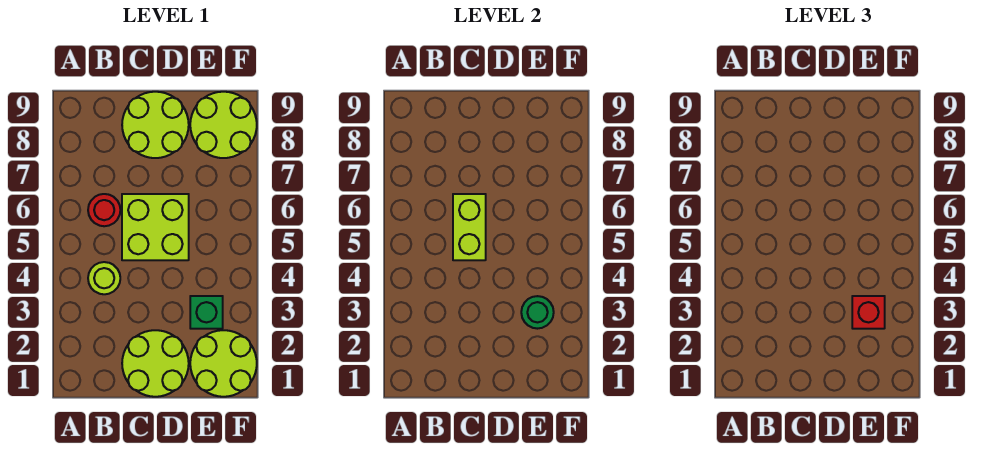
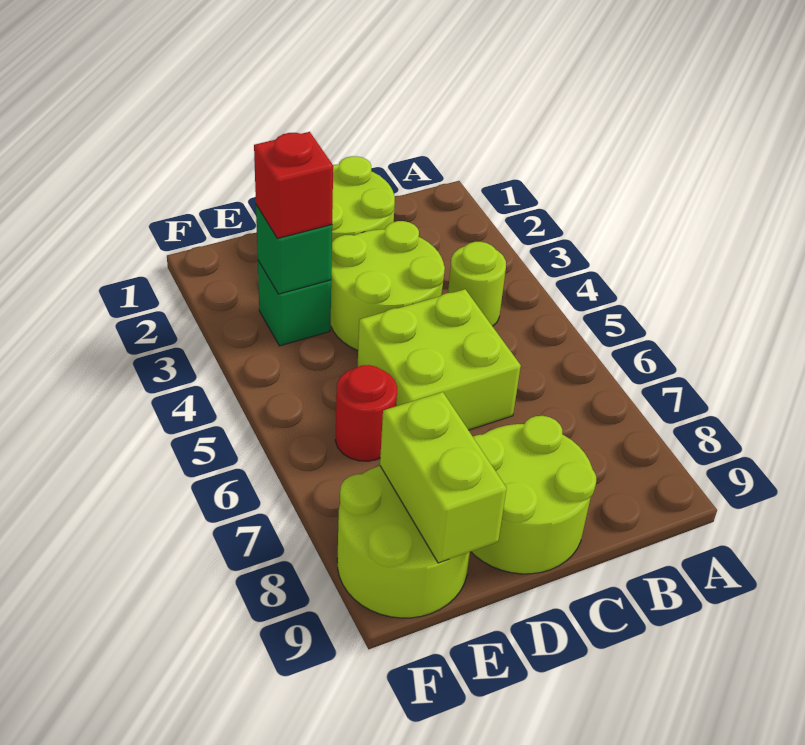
red 1x1 round brick [88,194,120,226] -> red 1x1 round brick moved to [335,365,397,461]
lime 1x2 brick [453,194,486,260] -> lime 1x2 brick moved to [380,392,507,563]
lime 2x2 round brick [190,330,257,397] -> lime 2x2 round brick moved to [331,221,445,350]
green 1x1 round brick [521,296,554,329] -> green 1x1 brick [256,205,332,294]

